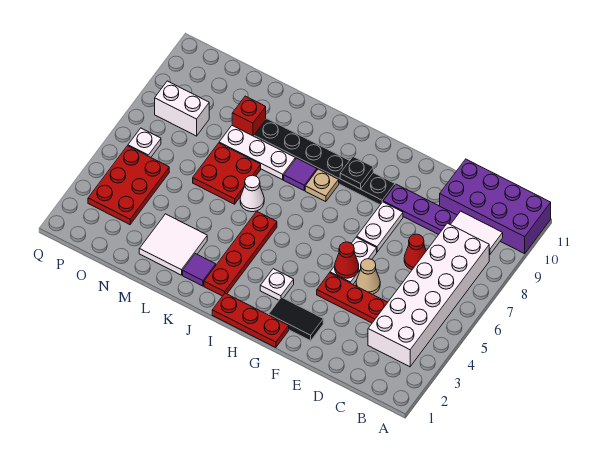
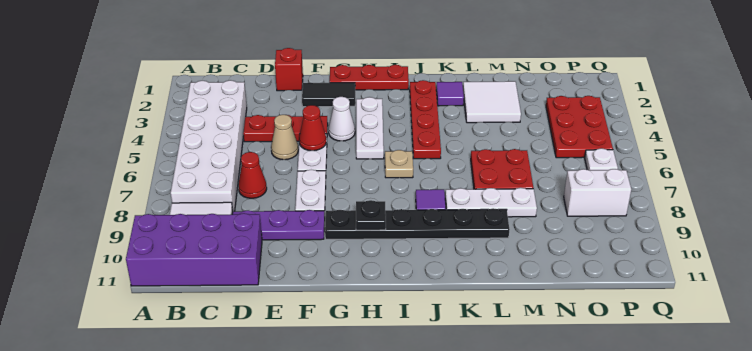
white 1x1 plate [260,269,294,300] -> white 1x3 plate [356,97,384,159]
tan 1x1 plate [305,169,339,202] -> tan 1x1 plate moved to [385,150,413,178]
white 1x1 cone [240,175,264,212] -> white 1x1 cone moved to [329,97,355,141]
red 1x1 brick [232,96,266,136] -> red 1x1 brick moved to [275,48,303,91]

